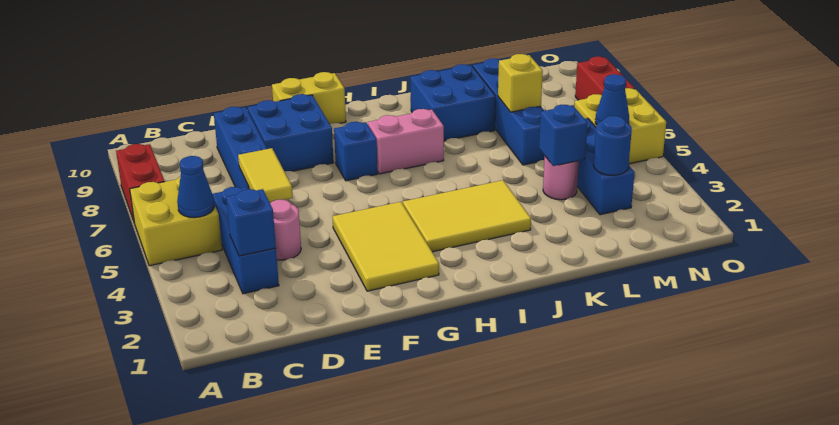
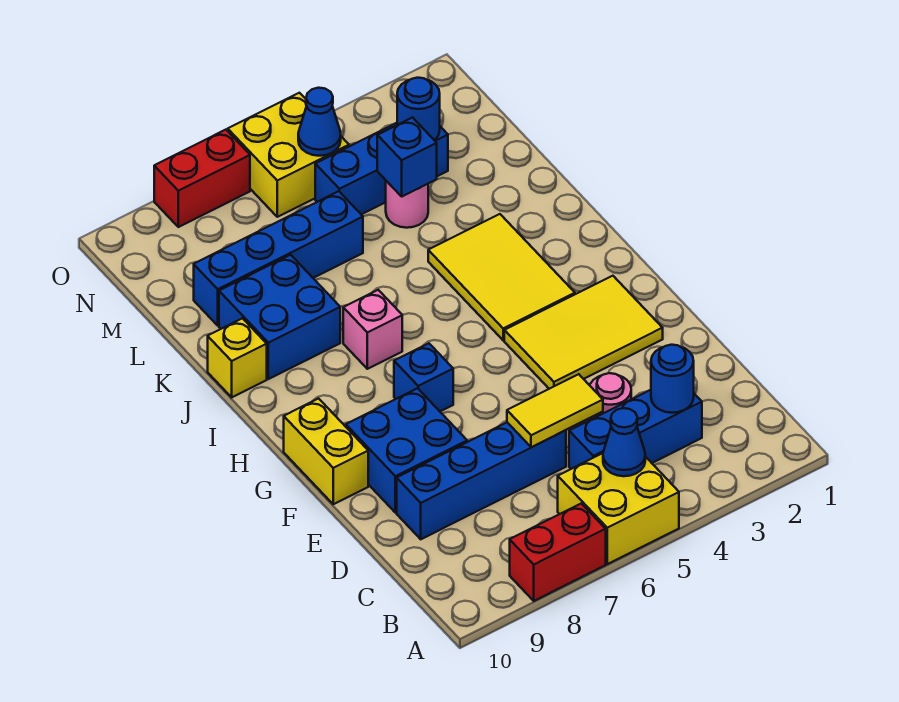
blue 1x1 brick [226,189,276,256] -> blue 1x1 round brick [651,345,694,413]
pink 1x2 brick [368,109,444,174] -> pink 1x1 brick [343,290,402,369]
yellow 1x1 brick [498,54,543,112] -> yellow 1x1 brick moved to [208,318,267,397]

